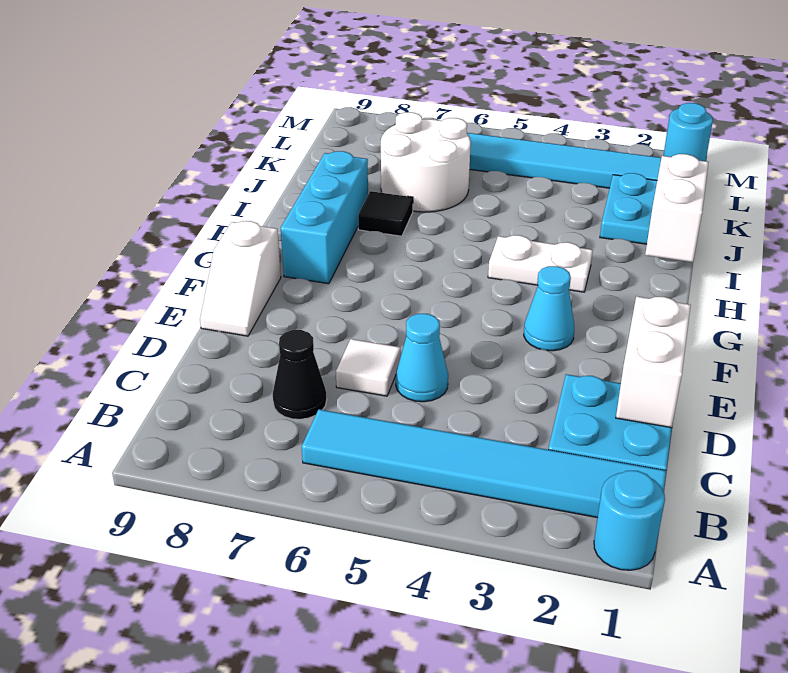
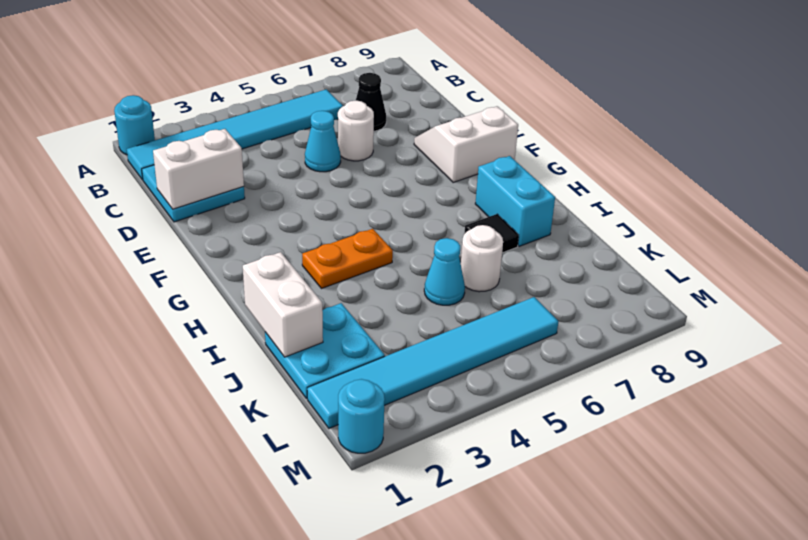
white 1x2 brick [616,296,691,428] -> white 1x2 brick turned to [153,129,244,209]
white 1x1 tile [336,339,400,396] -> white 1x1 round brick [338,101,374,161]
white 1x2 slope [200,221,281,336] -> white 2x2 slope [414,106,518,182]
cyan 1x1 cone [524,266,574,351] -> cyan 1x1 cone moved to [424,238,465,305]
cyan 1x3 brick [281,151,368,284] -> cyan 1x2 brick [475,156,555,246]
white 1x2 plate [488,235,593,292] -> orange 1x2 plate [302,229,393,289]
white 2x2 round brick [381,112,471,212] -> white 1x1 round brick [461,225,503,292]

